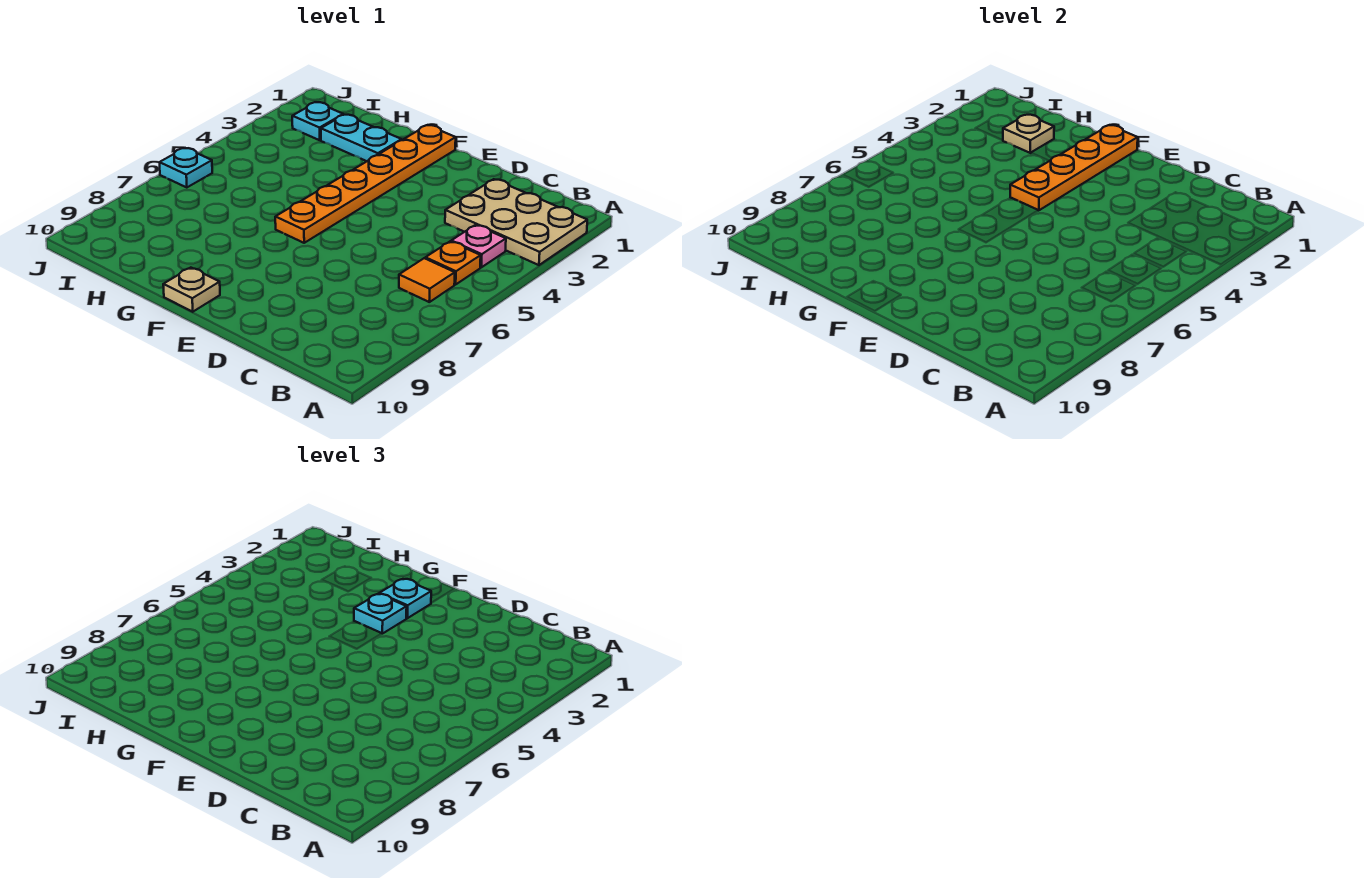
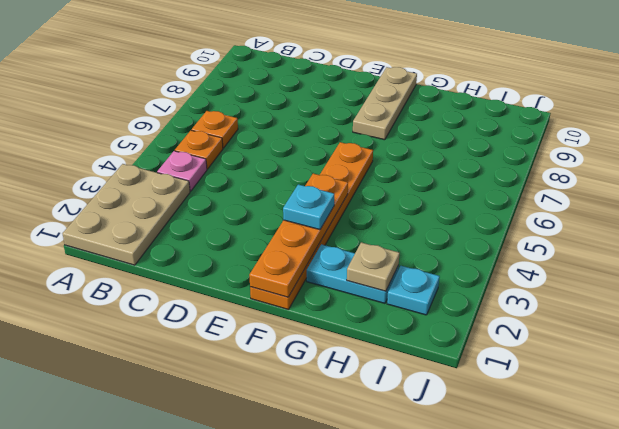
tan 2x3 plate [445,179,587,265] -> tan 2x3 plate turned to [62,164,190,265]
orange 1x1 tile [399,258,455,302] -> orange 1x1 plate [192,111,238,148]
cyan 1x1 plate [379,579,431,618] -> none
tan 1x1 plate [163,268,220,312] -> tan 1x3 plate [353,67,417,140]
cyan 1x1 plate [159,148,212,188] -> none

